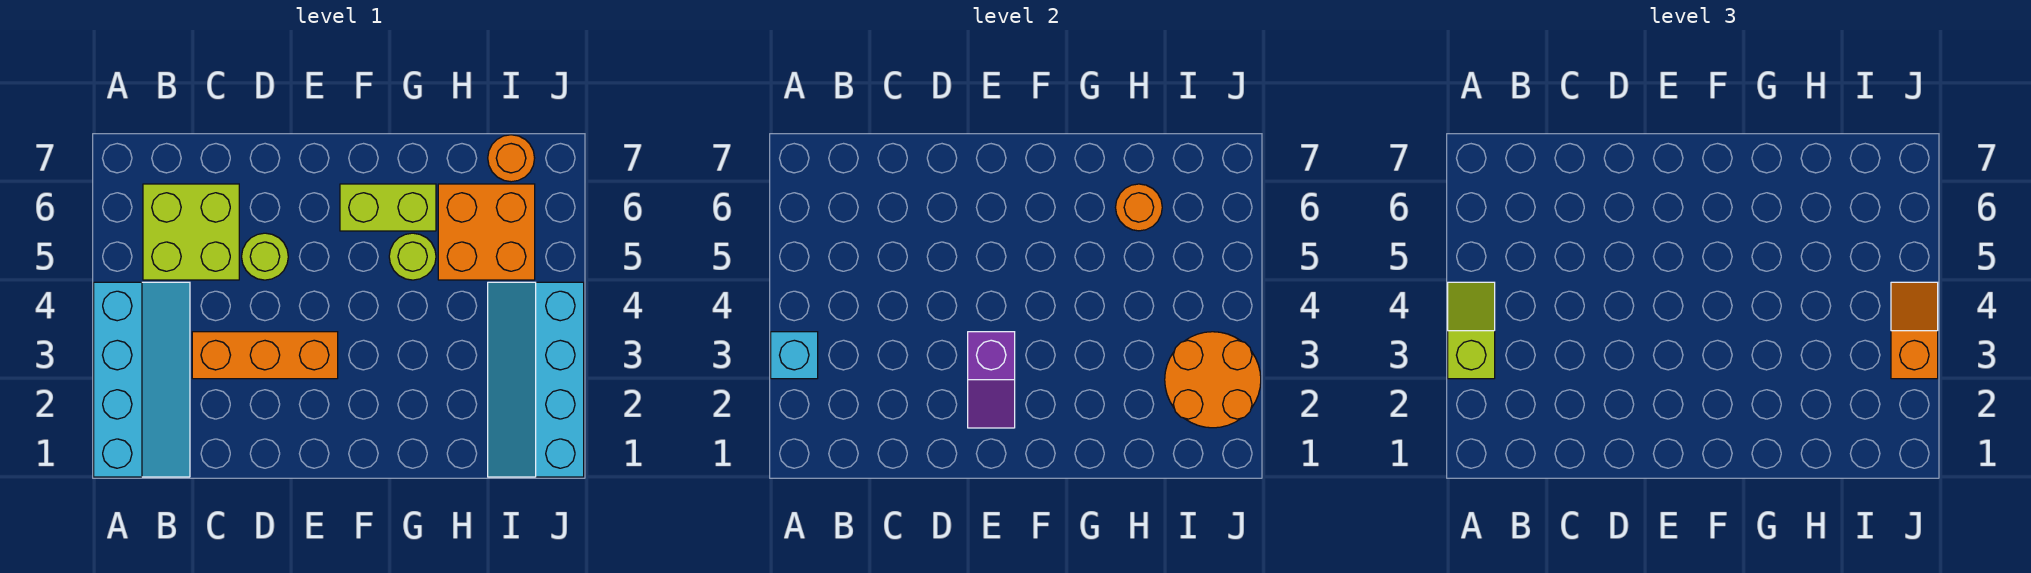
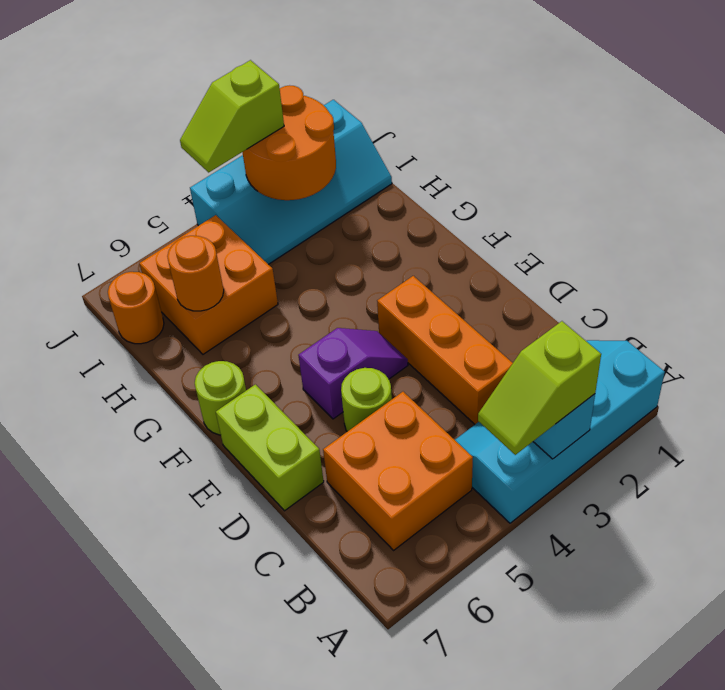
lime 2x2 brick [143,184,239,280] -> orange 2x2 brick [323,392,473,550]
purple 1x2 slope [968,332,1015,428] -> purple 1x2 slope moved to [298,328,408,419]
lime 1x2 brick [340,184,436,231] -> lime 1x2 brick moved to [216,384,324,511]
lime 1x1 round brick [389,233,436,280] -> lime 1x1 round brick moved to [195,361,246,435]
orange 1x2 slope [1891,282,1938,379] -> lime 1x2 slope [180,60,284,172]

